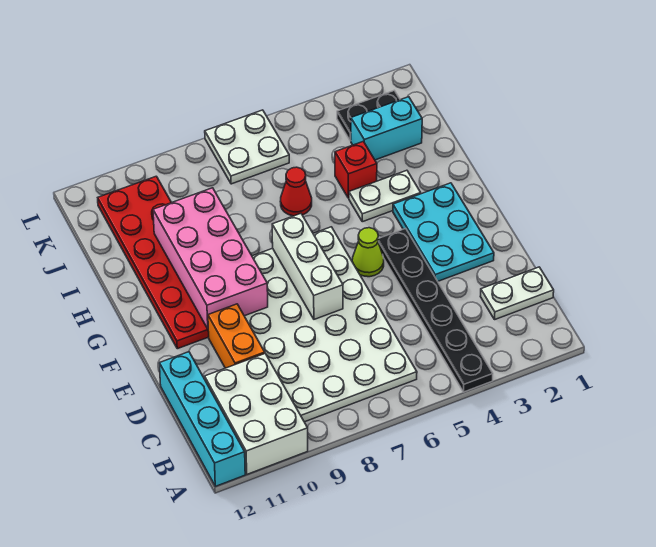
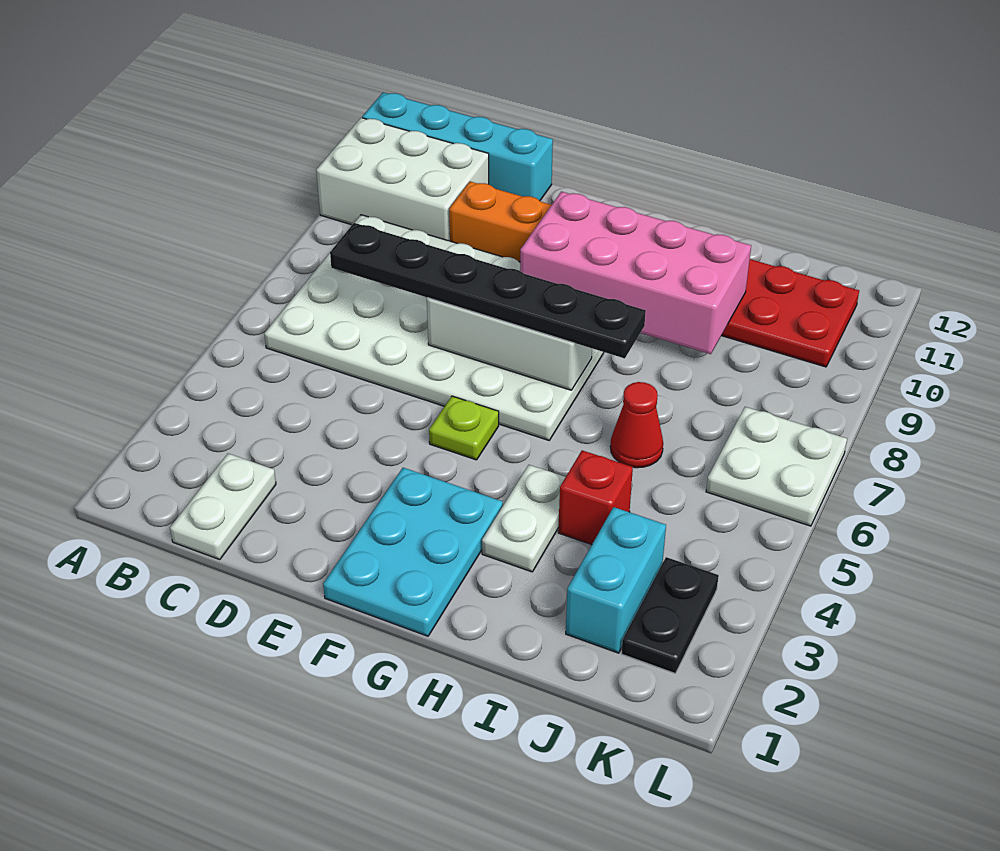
black 1x6 plate [378,229,493,392] -> black 1x6 plate moved to [330,223,646,358]
cyan 2x3 plate [393,183,494,281] -> cyan 2x3 plate turned to [323,468,503,636]
lime 1x1 cone [352,228,384,277] -> lime 1x1 plate [429,396,499,460]

